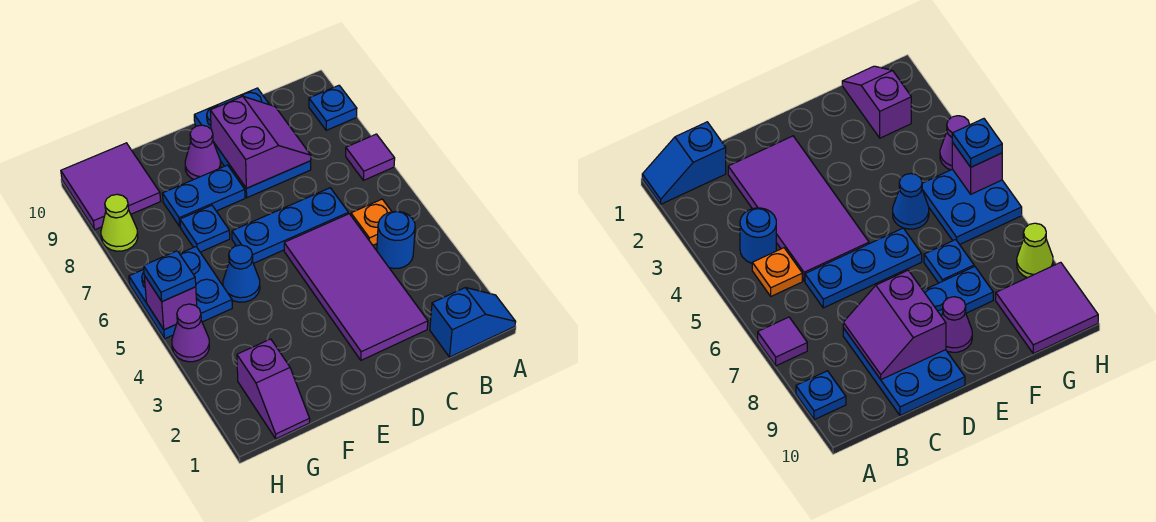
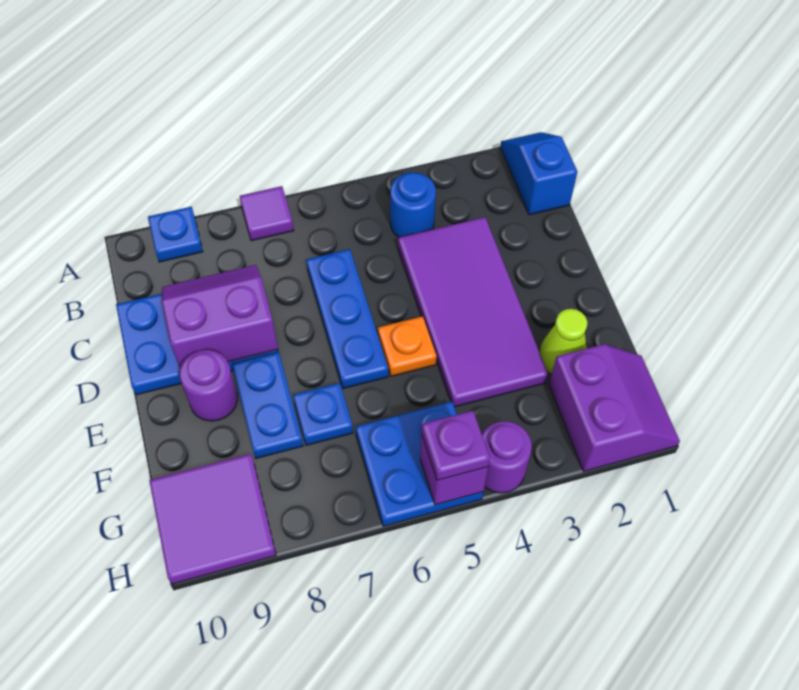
orange 1x1 plate [351,199,392,245] -> orange 1x1 plate moved to [378,316,437,376]
purple 2x4 tile [284,214,428,360] -> purple 2x4 tile turned to [398,217,548,407]
purple 1x1 cone [185,125,221,180] -> purple 1x1 round brick [180,350,238,421]
blue 1x1 cone [223,245,260,302] -> none
purple 1x2 slope [237,339,310,439] -> purple 2x2 slope [549,344,680,471]
purple 1x1 cone [172,304,209,362] -> purple 1x1 round brick [482,421,532,493]
blue 1x1 plate [144,251,196,302] -> purple 1x1 plate [421,411,490,480]
lime 1x1 cone [101,194,138,251] -> lime 1x1 cone moved to [539,309,587,374]

